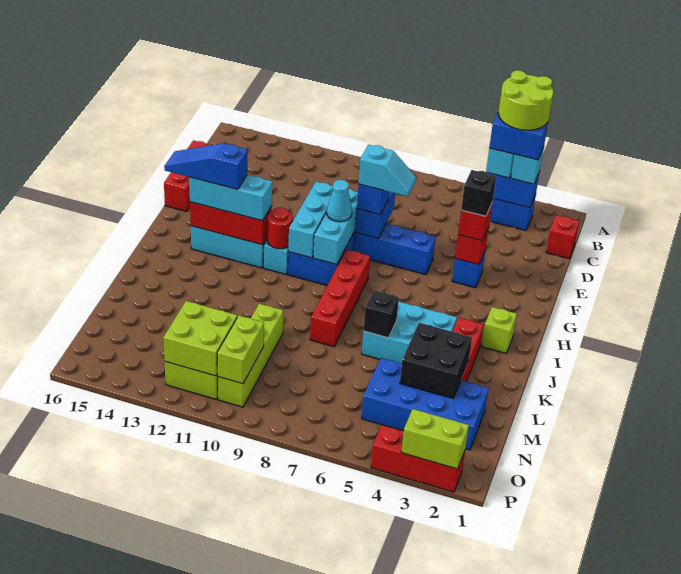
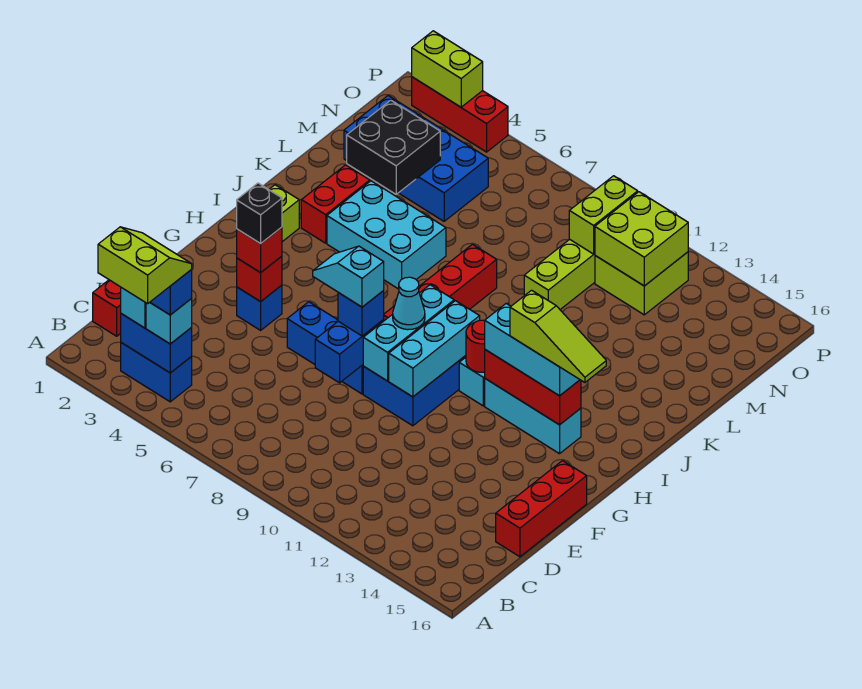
lime 2x2 round brick [498,70,553,130] -> lime 2x2 slope [98,227,192,304]
blue 1x3 slope [164,143,247,189] -> lime 1x3 slope [510,290,606,382]
black 1x1 brick [363,290,399,338] -> none

